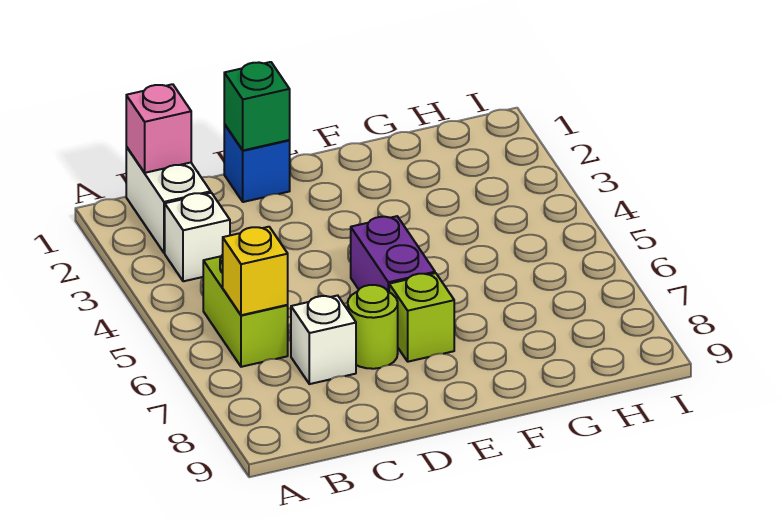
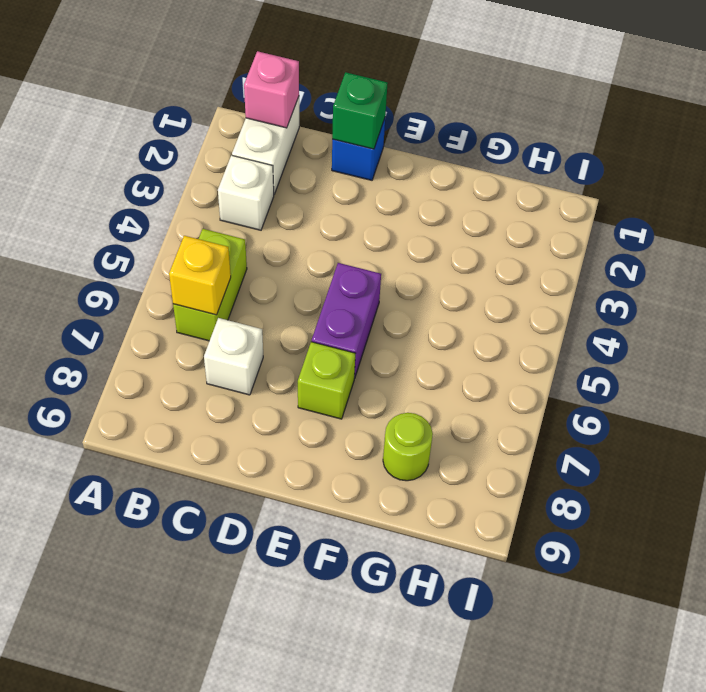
lime 1x1 round brick [348,285,398,369] -> lime 1x1 round brick moved to [383,413,433,481]

